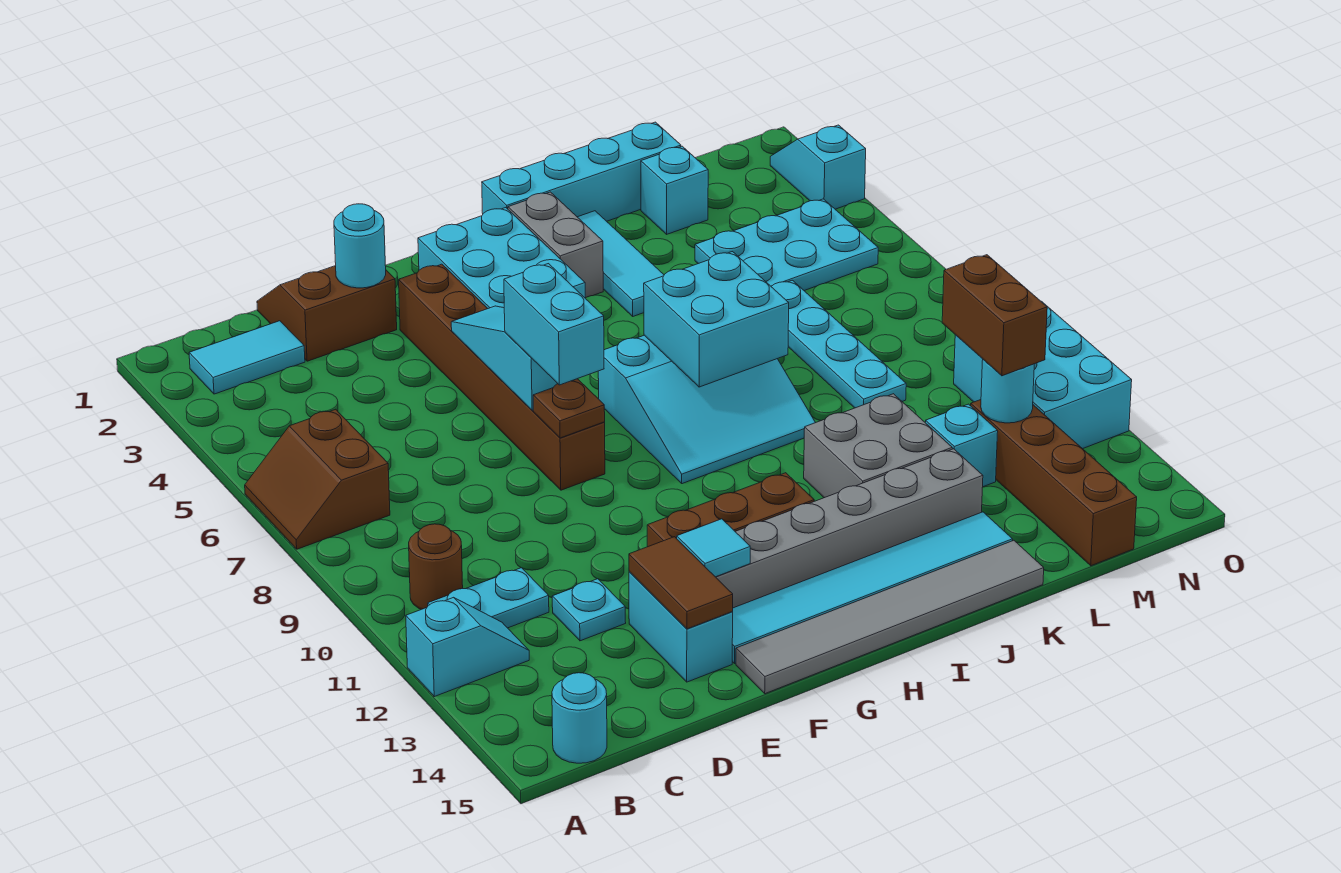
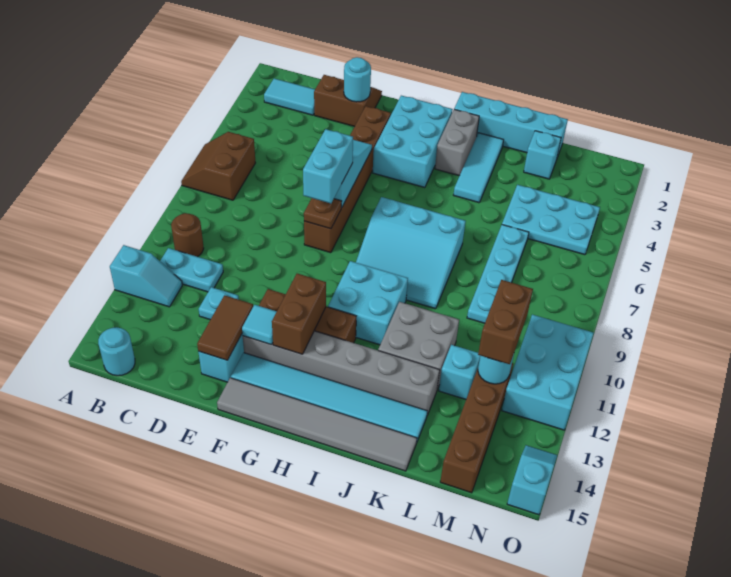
none -> brown 1x2 brick [272,274,326,354]
cyan 2x2 brick [644,252,789,387] -> cyan 2x2 brick moved to [328,261,408,345]
cyan 1x2 slope [770,125,866,209] -> cyan 1x2 slope moved to [507,445,557,515]

